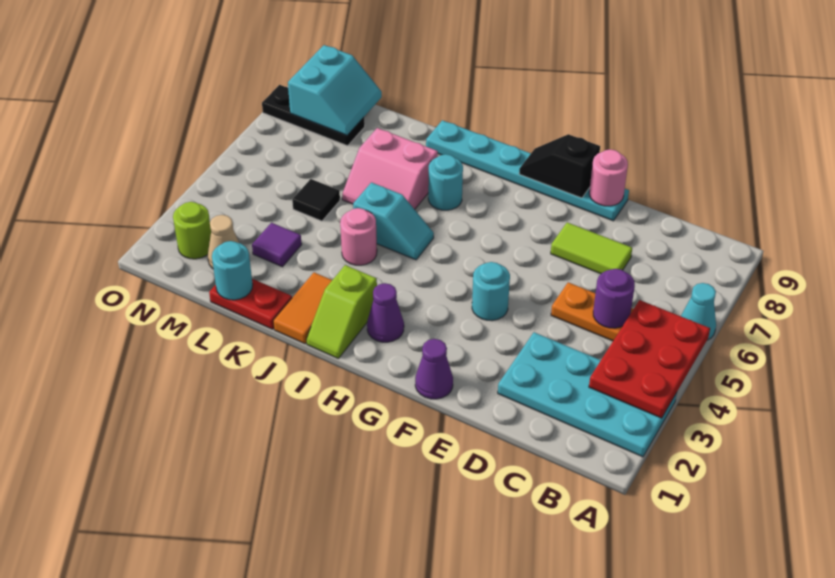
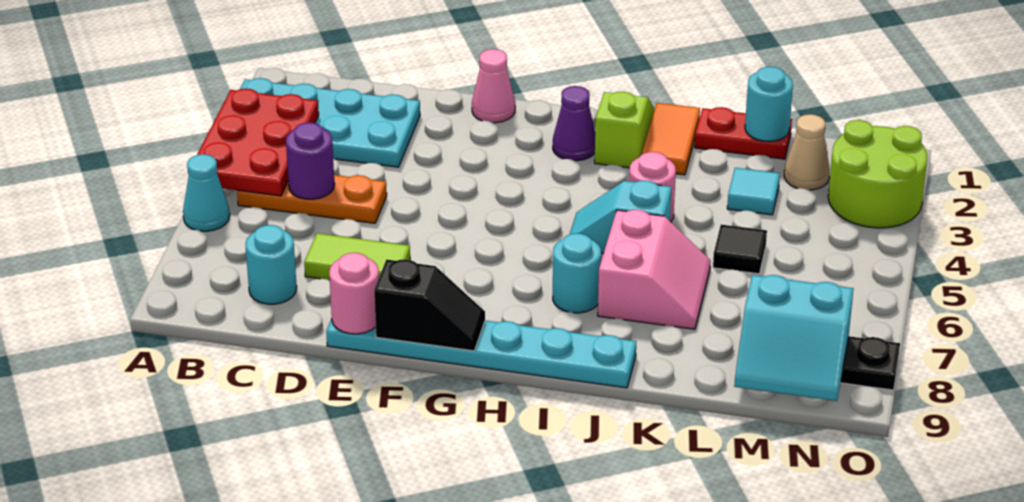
purple 1x1 cone [415,339,453,399] -> pink 1x1 cone [472,49,515,123]
cyan 1x1 round brick [472,262,510,321] -> cyan 1x1 round brick moved to [245,225,297,304]
pink 2x2 slope [342,128,438,209] -> pink 2x2 slope turned to [598,210,711,329]
purple 1x1 tile [252,223,302,267] -> cyan 1x1 tile [727,168,780,215]
cyan 2x2 slope [288,45,382,135] -> cyan 2x2 slope turned to [734,275,853,401]
lime 1x1 round brick [173,202,211,259] -> lime 2x2 round brick [828,120,927,228]

